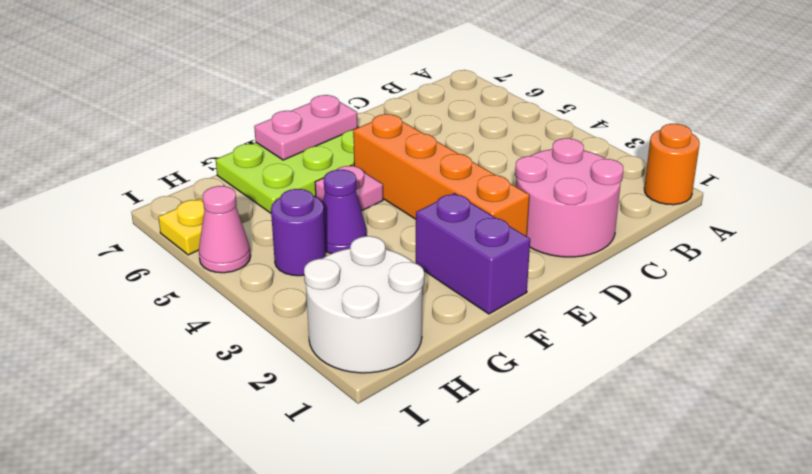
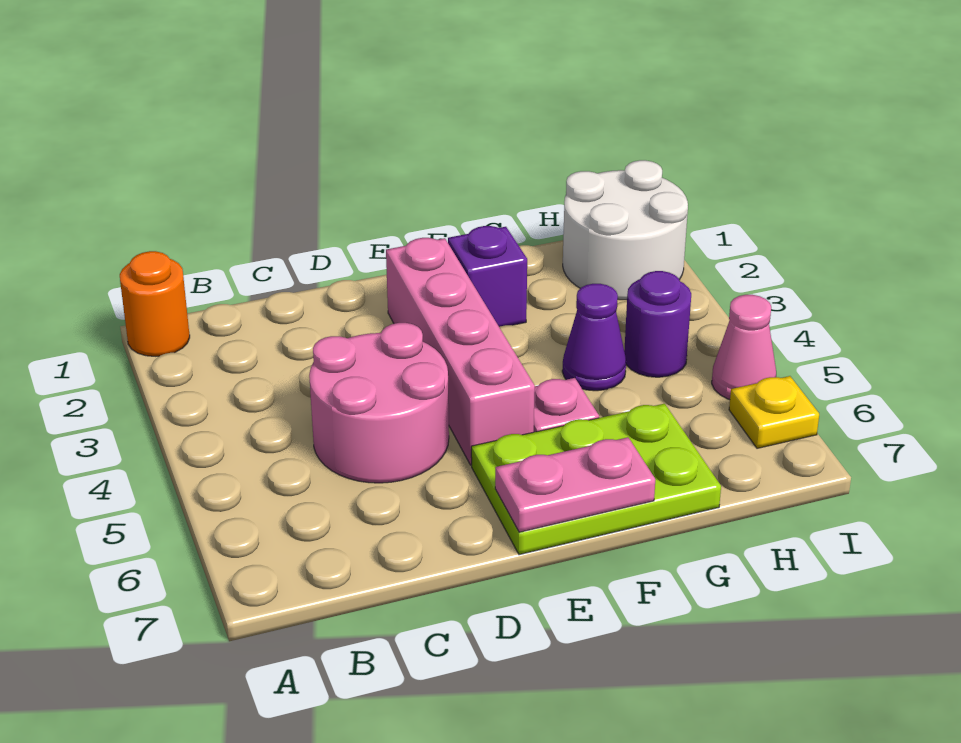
pink 2x2 round brick [515,138,623,257] -> pink 2x2 round brick moved to [309,323,449,483]
orange 1x4 brick [353,114,530,236] -> pink 1x4 brick [386,238,535,465]
purple 1x2 brick [416,193,530,314] -> purple 1x1 brick [448,226,527,327]

